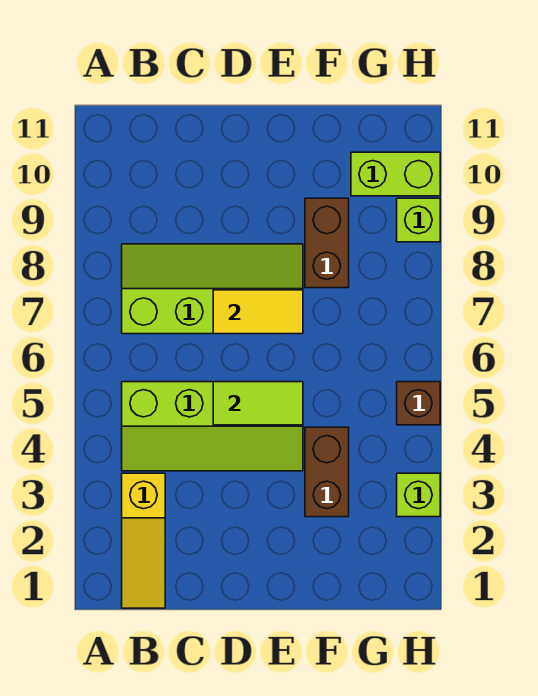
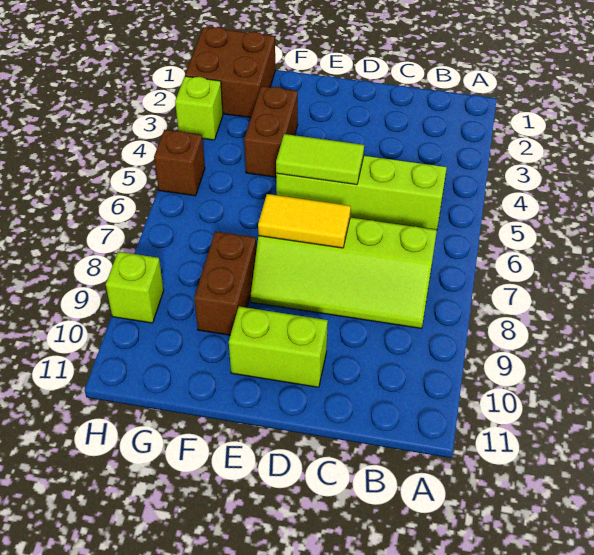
yellow 1x3 slope [122,473,165,608] -> none
none -> brown 2x2 brick [185,27,275,118]
lime 1x2 brick [351,152,440,196] -> lime 1x2 brick moved to [229,307,328,387]

